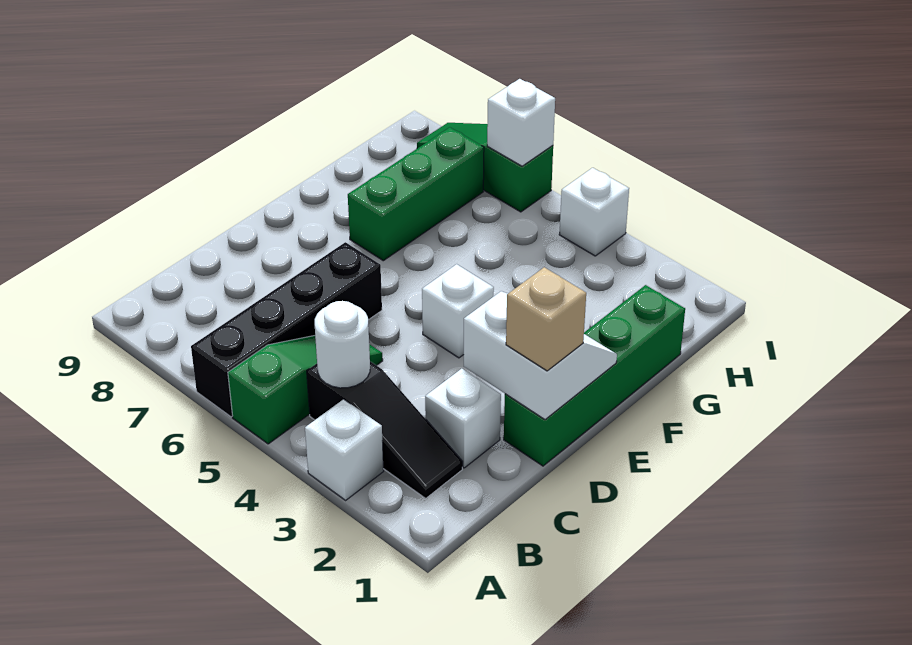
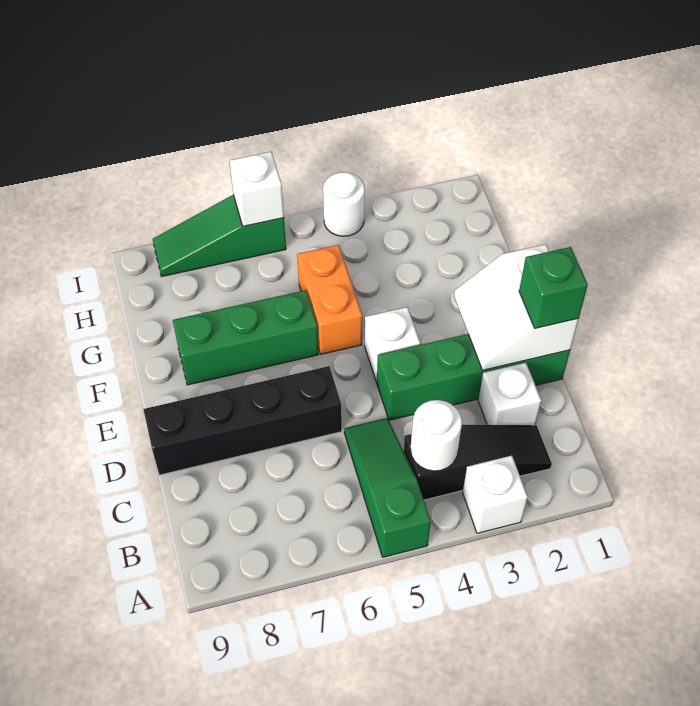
black 1x4 brick [191,242,382,417] -> black 1x4 brick turned to [143,366,342,475]
green 1x4 brick [504,285,685,466] -> green 1x4 brick turned to [377,334,570,420]
white 2x2 slope [464,291,617,420] -> white 2x2 slope turned to [454,244,579,370]
tan 1x1 brick [506,267,586,371] -> green 1x1 brick [519,247,588,328]
none -> orange 1x2 brick [297,245,362,354]
green 1x3 brick [348,127,484,261] -> green 1x3 brick turned to [173,290,318,385]
white 1x1 brick [559,168,629,256] -> white 1x1 round brick [323,172,365,236]

